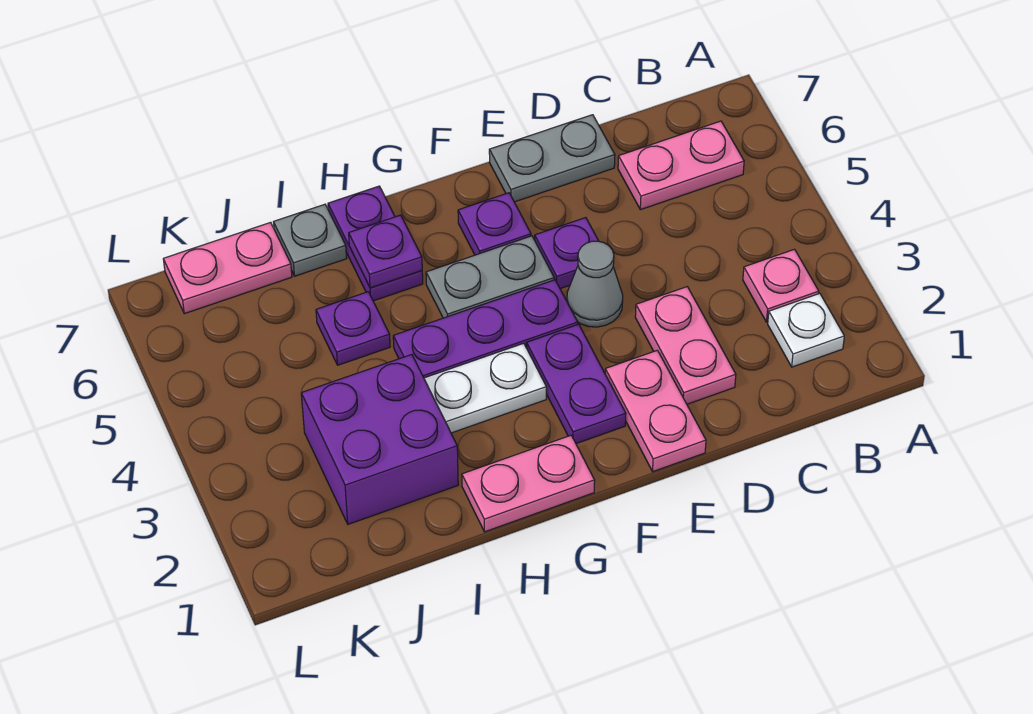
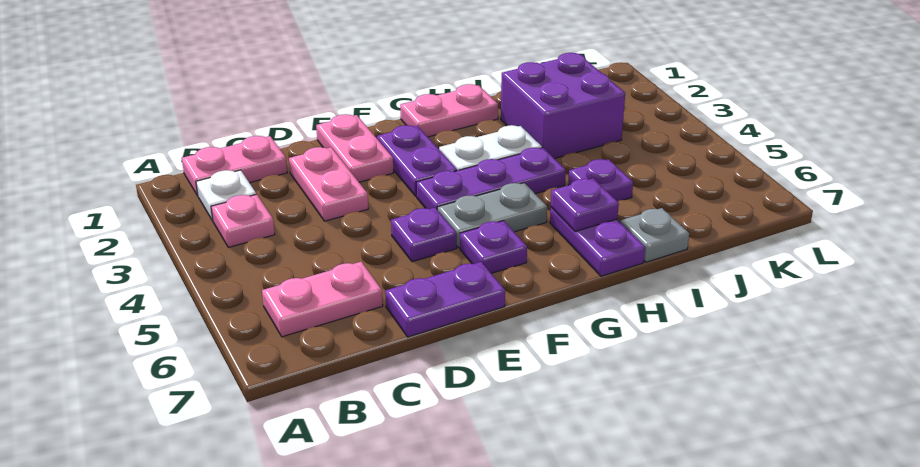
grey 1x2 plate [489,115,615,202] -> purple 1x2 plate [385,262,505,337]
grey 1x1 cone [567,241,623,327] -> none
pink 1x2 plate [163,222,292,314] -> pink 1x2 plate moved to [182,136,287,196]

